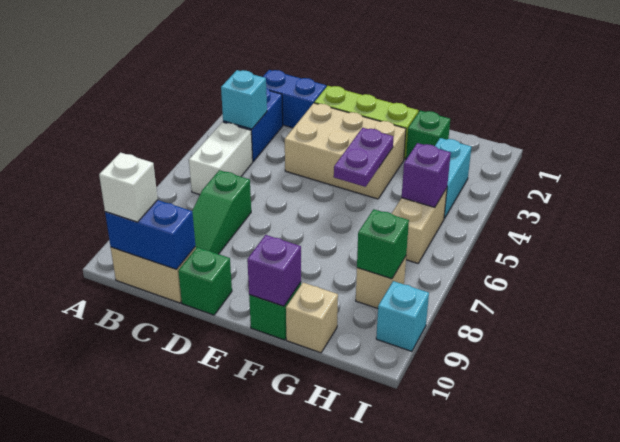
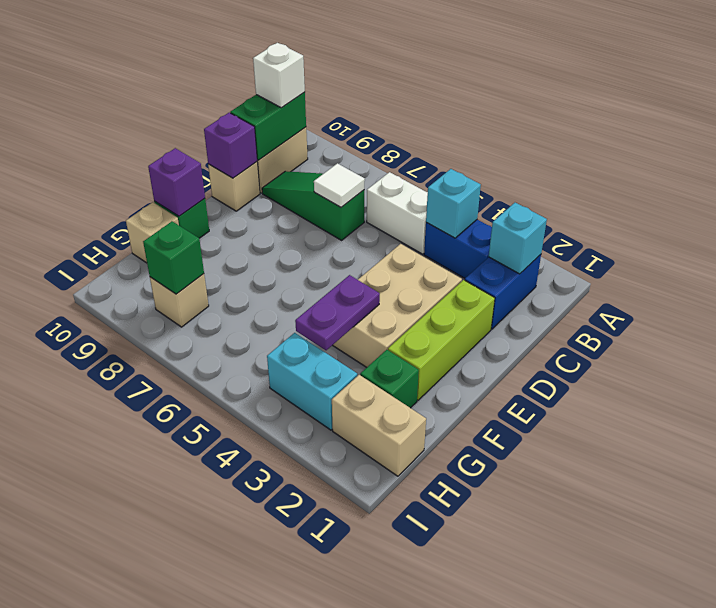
blue 1x2 brick [105,200,195,269] -> green 1x2 brick [230,92,306,160]
none -> white 1x1 tile [314,163,365,207]
green 1x1 brick [178,247,232,315] -> tan 1x1 brick [208,162,260,211]
purple 1x2 plate [334,128,393,187] -> purple 1x2 plate turned to [295,275,380,350]
tan 1x2 brick [392,188,447,263] -> tan 1x2 brick moved to [332,375,426,476]
purple 1x1 brick [402,143,451,207] -> purple 1x1 brick moved to [204,113,257,178]
cyan 1x1 brick [376,281,429,351] -> cyan 1x1 brick moved to [489,203,547,274]

